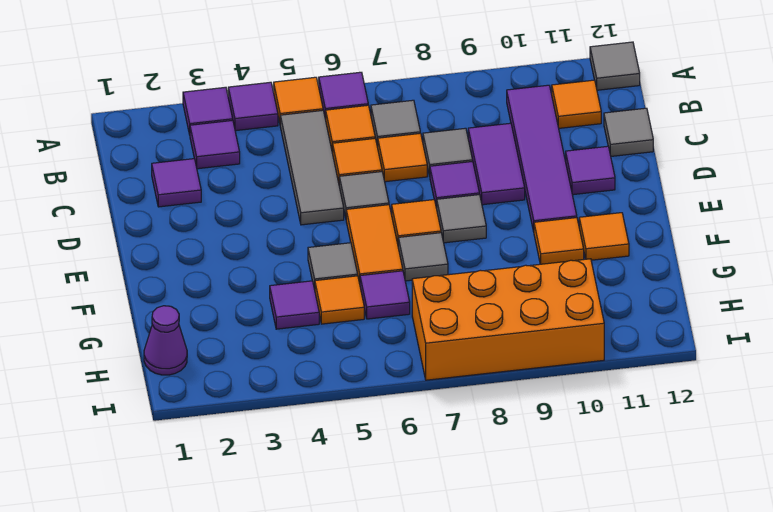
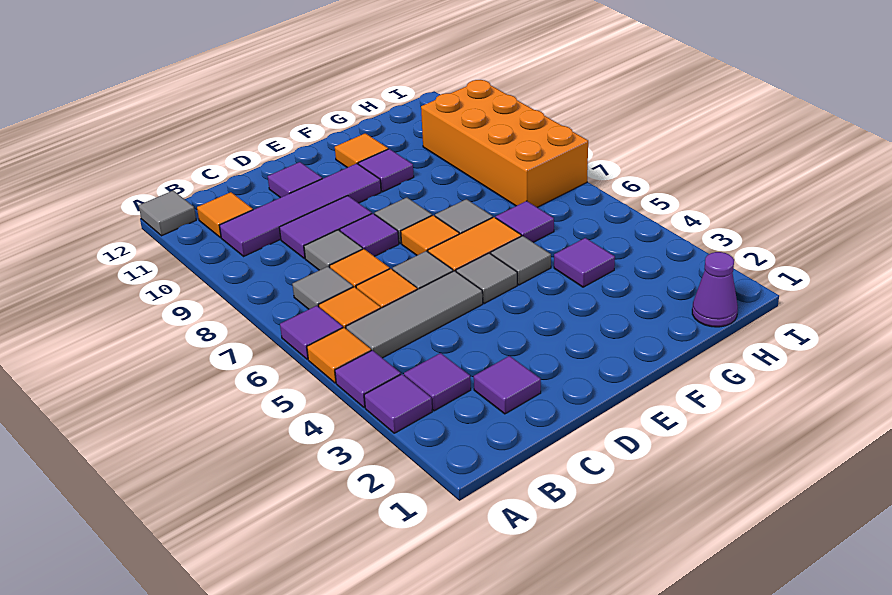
grey 1x1 tile [604,108,653,156] -> grey 1x1 tile moved to [456,253,517,303]
orange 1x1 tile [534,218,584,264] -> purple 1x1 tile [358,149,414,192]
orange 1x1 tile [315,276,364,324] -> none

